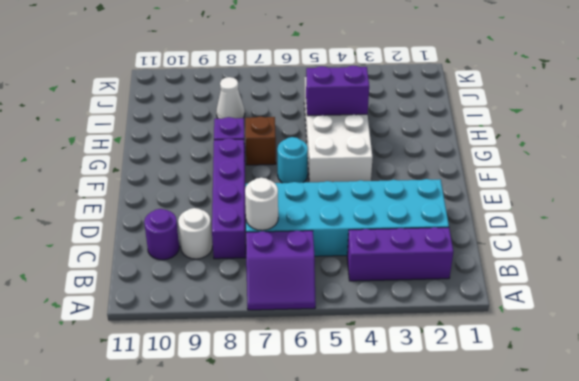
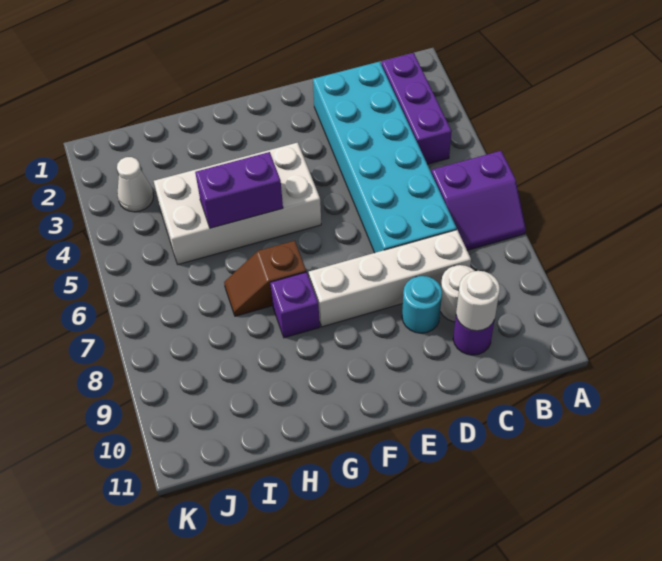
purple 2x2 slope [246,231,316,310] -> purple 2x2 slope turned to [432,151,526,250]
white 1x1 round brick [245,178,278,230] -> white 1x1 round brick moved to [456,271,500,331]
purple 1x4 brick [212,138,246,259] -> white 1x4 brick [309,230,471,327]
cyan 1x1 round brick [277,137,308,183] -> cyan 1x1 round brick moved to [402,276,442,333]
purple 1x2 brick [306,66,369,116] -> purple 1x2 brick turned to [195,152,283,228]
white 1x1 cone [216,77,245,119] -> white 1x1 cone moved to [117,157,154,212]

